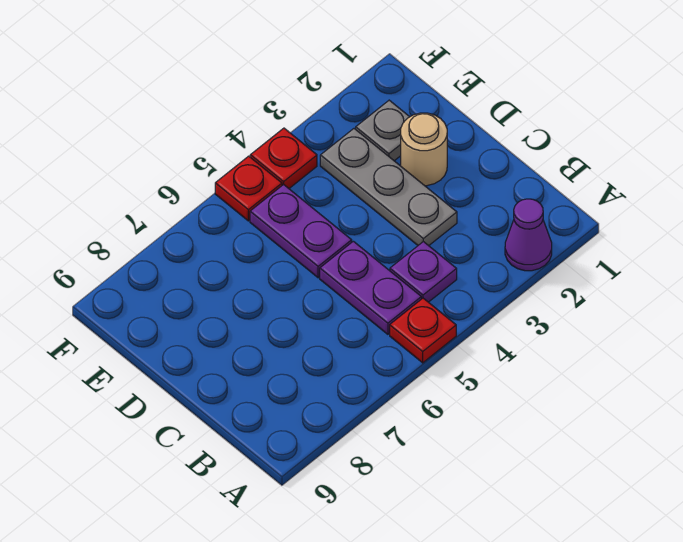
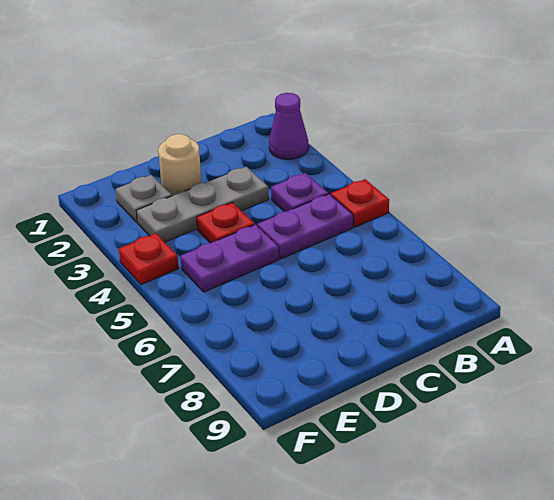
red 1x1 plate [215,156,282,221] -> red 1x1 plate moved to [197,202,255,243]

